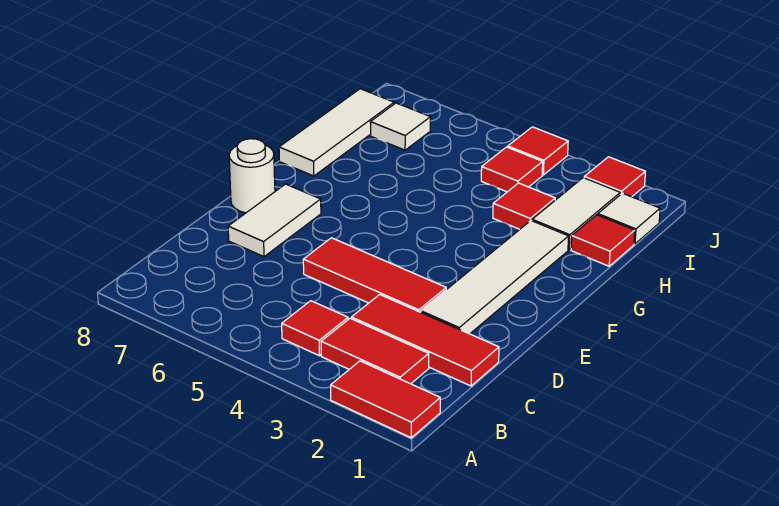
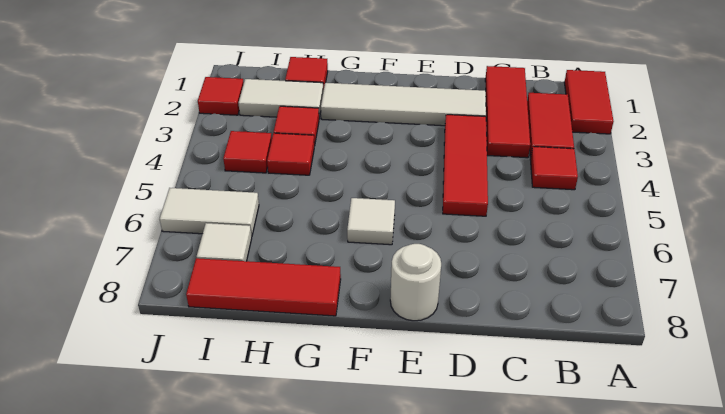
white 1x2 tile [228,184,321,257] -> white 1x2 tile moved to [160,188,259,236]
white 1x3 tile [279,89,394,176] -> red 1x3 tile [186,258,341,316]
white 1x1 tile [598,193,660,244] -> white 1x1 tile moved to [347,198,395,245]
red 1x1 tile [508,127,568,175] -> red 1x1 tile moved to [267,133,314,175]

